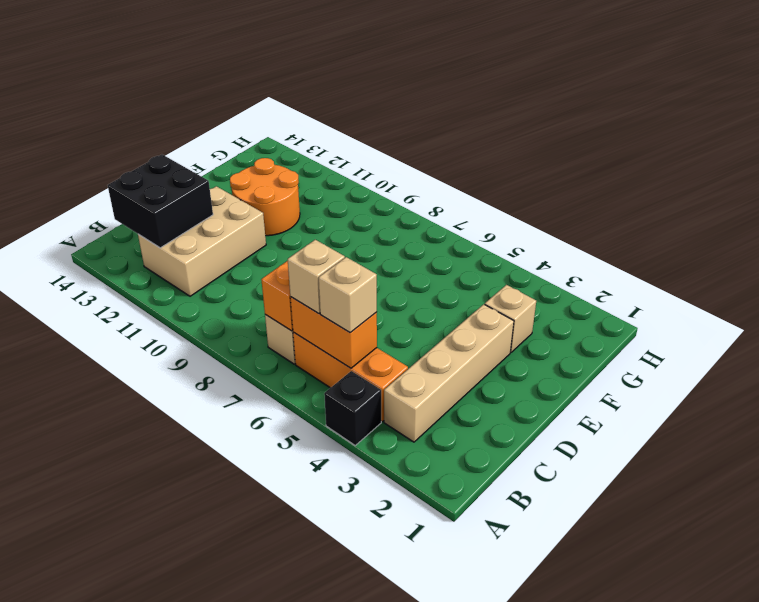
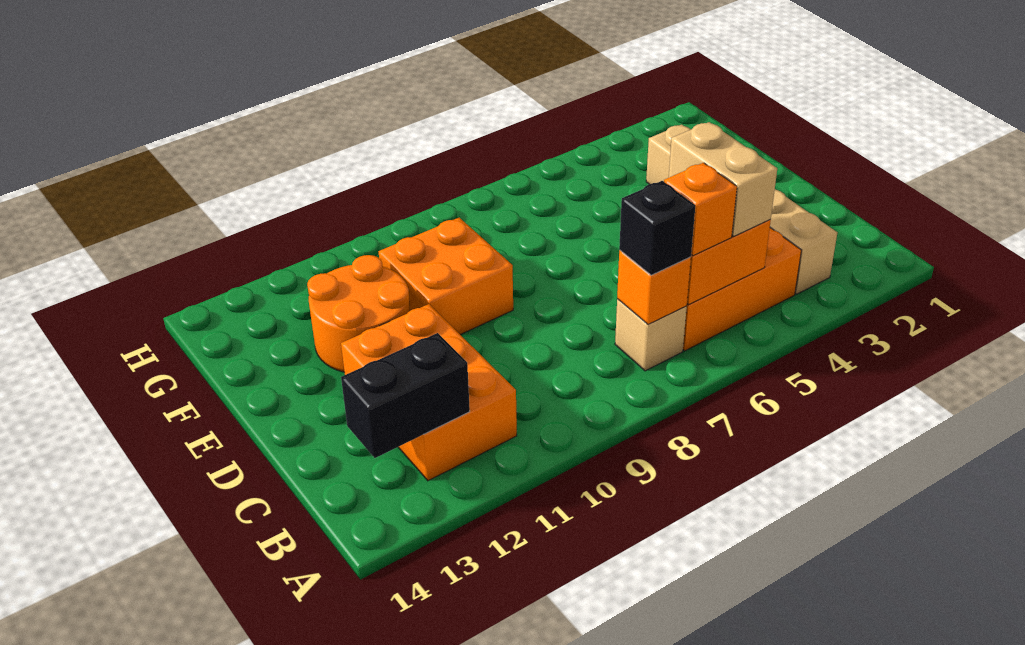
black 1x1 brick [324,371,381,445] -> black 1x1 brick moved to [619,181,695,275]
tan 1x1 brick [319,257,377,333] -> tan 1x2 brick [669,122,777,237]
tan 1x1 brick [288,240,345,314] -> orange 1x1 brick [664,163,737,256]
tan 2x3 brick [138,186,266,296] -> orange 2x3 brick [341,304,517,481]
black 2x2 brick [108,154,213,248] -> black 1x2 brick [341,333,470,458]
none -> orange 2x2 brick [379,218,513,335]

